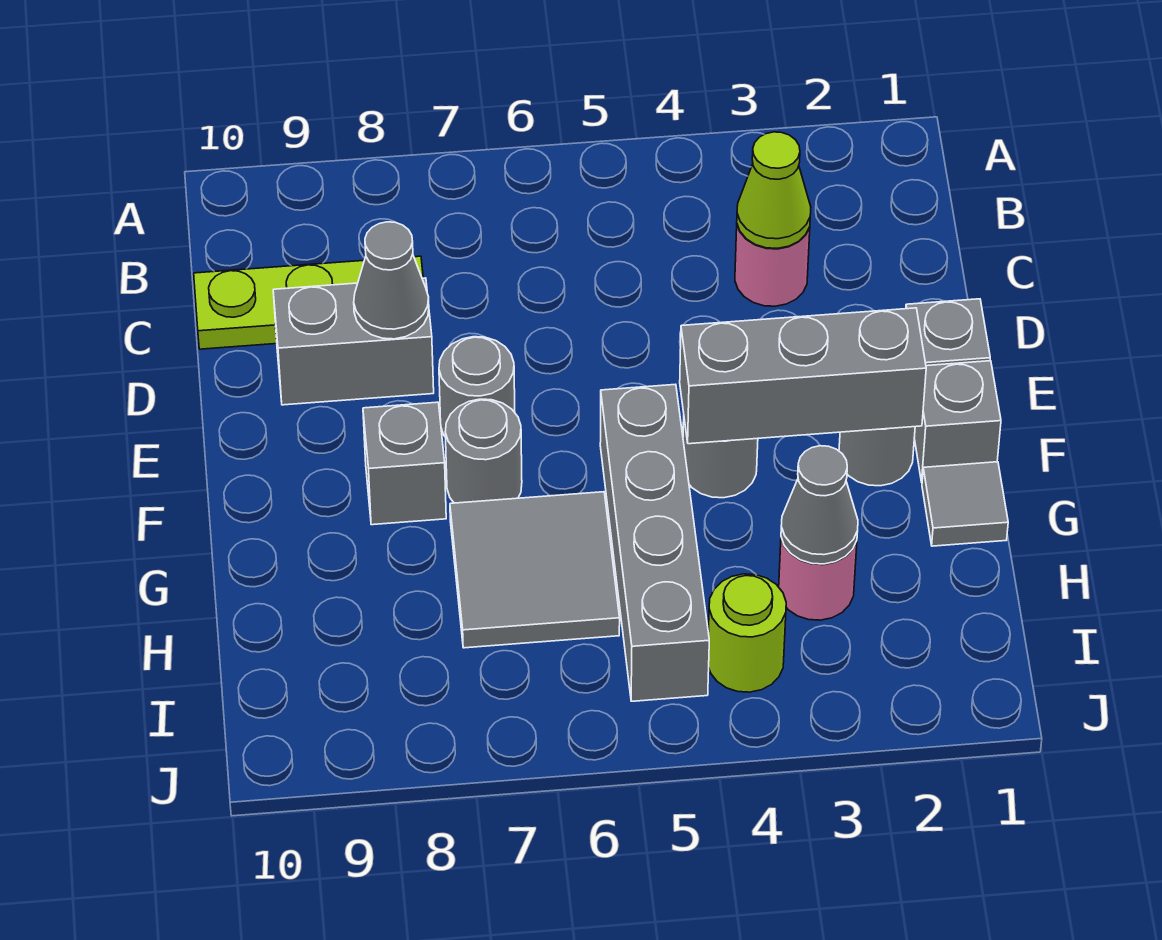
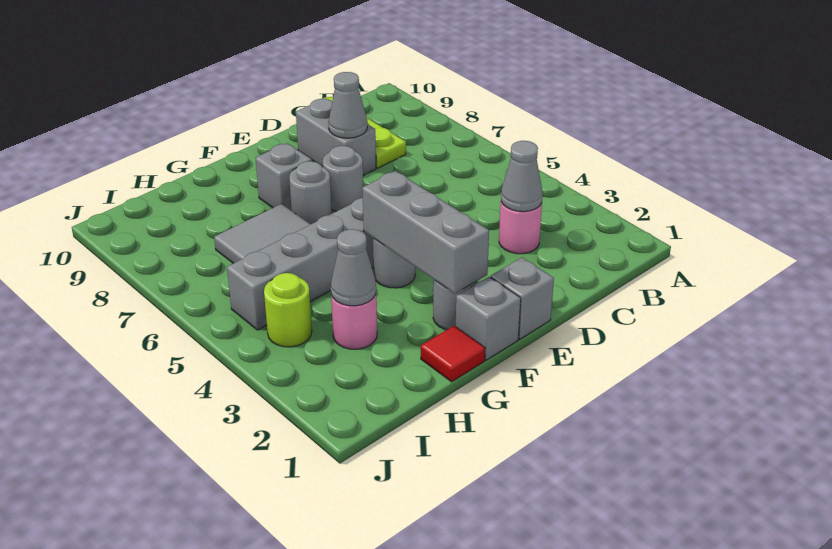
lime 1x1 cone [737,132,811,248] -> grey 1x1 cone [501,141,543,212]
grey 1x1 tile [922,462,1008,546] -> red 1x1 tile [421,326,485,382]

